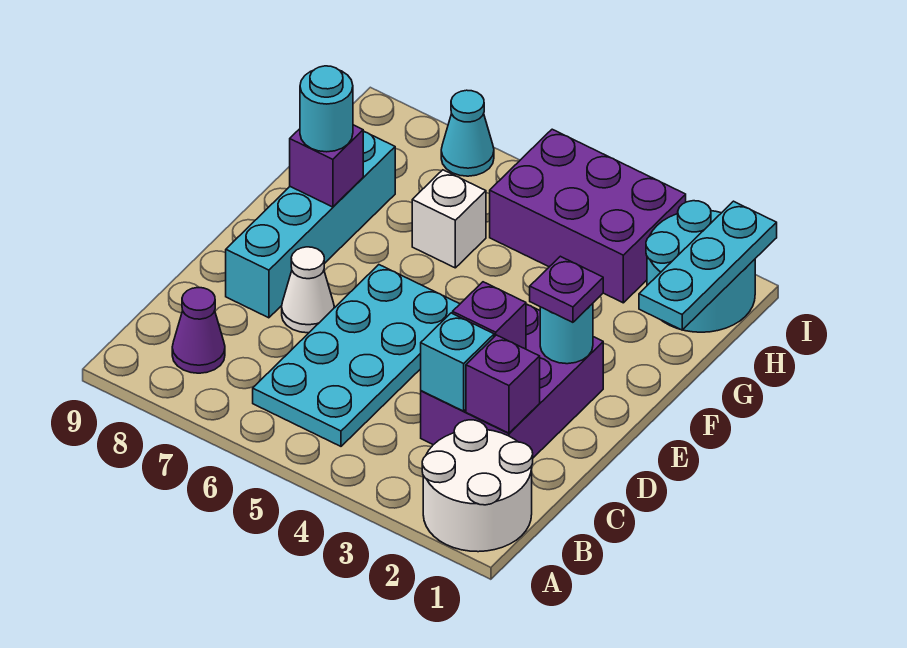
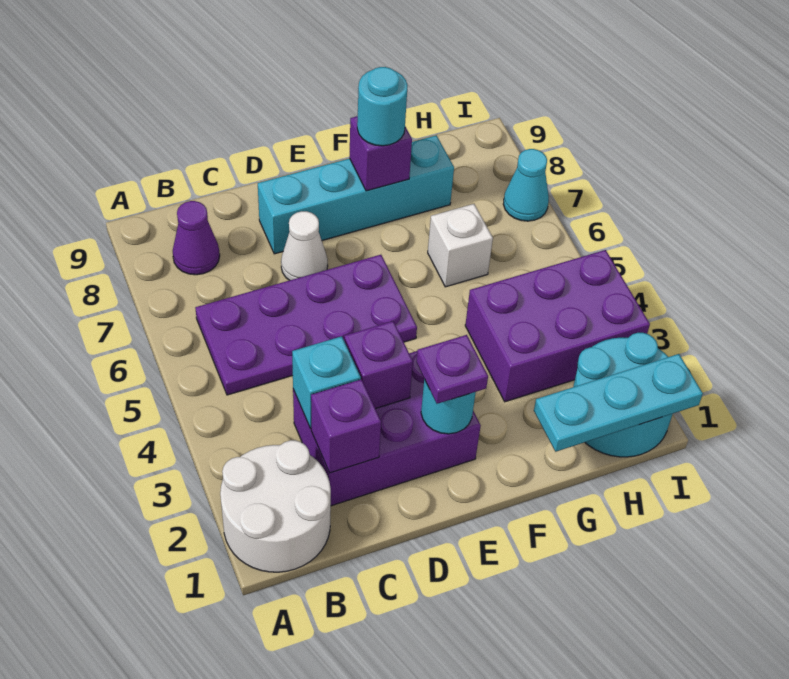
cyan 2x4 plate [253,265,460,446] -> purple 2x4 plate [195,255,417,395]
purple 2x3 brick [490,129,686,303] -> purple 2x3 brick turned to [465,250,650,402]

